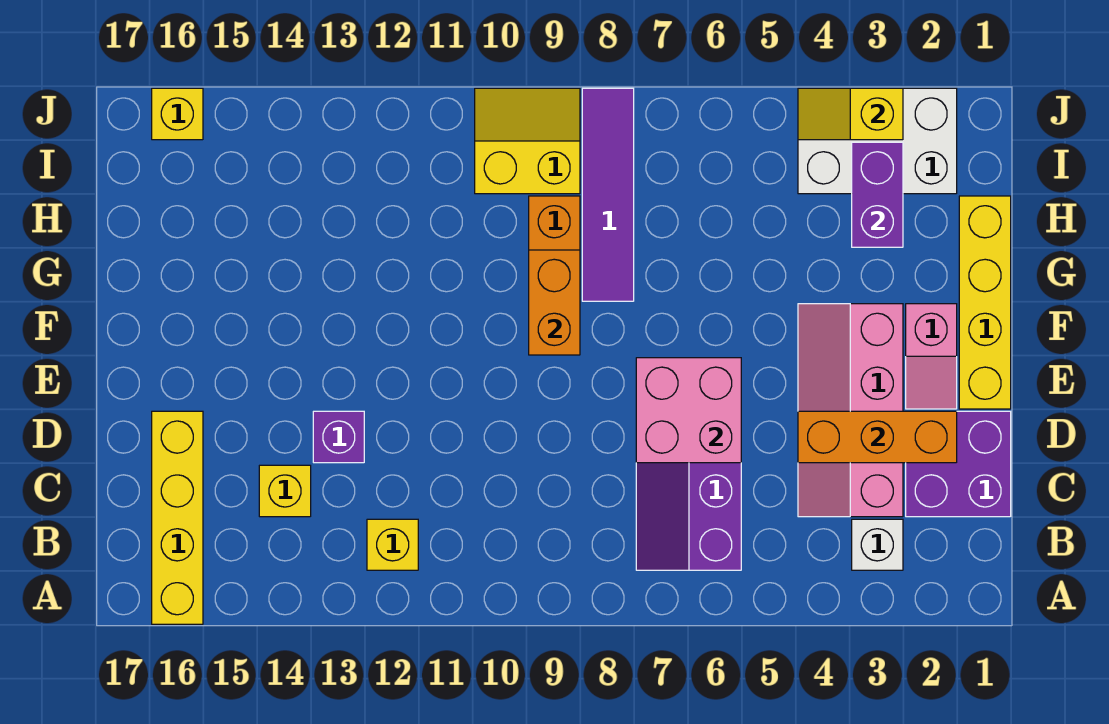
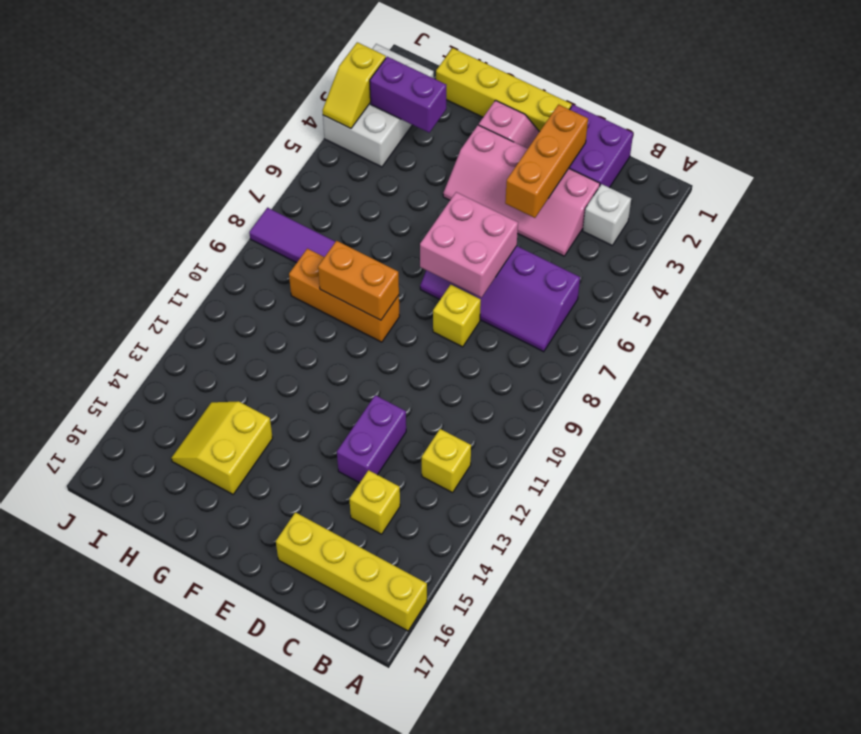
purple 1x1 brick [313,411,364,463] -> purple 1x2 brick [337,395,406,483]
yellow 2x2 slope [475,88,580,194] -> yellow 2x2 slope moved to [171,402,273,494]
yellow 1x1 brick [152,88,203,140] -> yellow 1x1 brick moved to [433,285,481,347]

